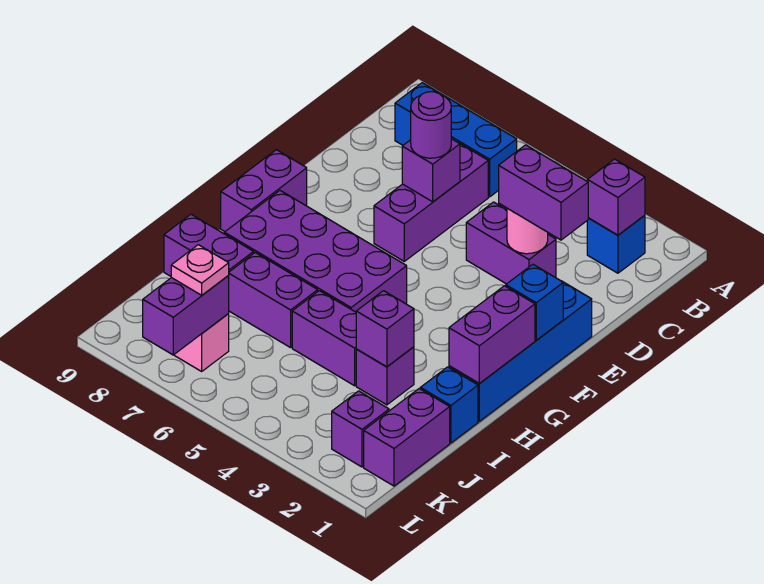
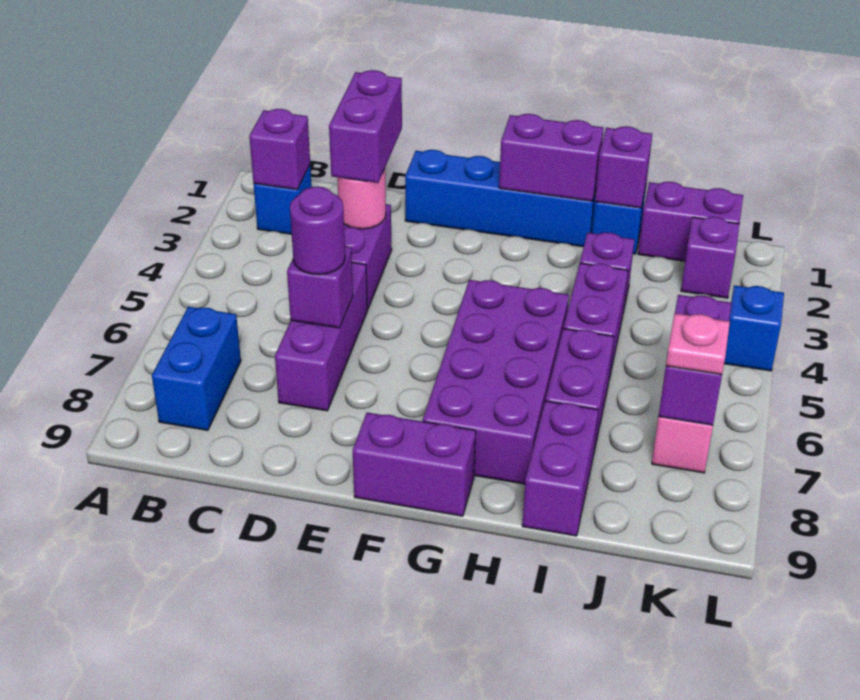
blue 1x3 brick [395,83,517,197] -> blue 1x2 brick [152,307,241,430]
purple 1x3 brick [374,144,488,261] -> purple 1x3 brick turned to [275,262,368,411]
blue 1x1 brick [506,264,563,340] -> blue 1x1 brick moved to [724,285,784,371]
purple 1x1 brick [356,291,414,367] -> purple 1x1 brick moved to [595,126,652,208]
purple 1x2 brick [143,276,229,355] -> purple 1x2 brick turned to [659,295,731,425]

